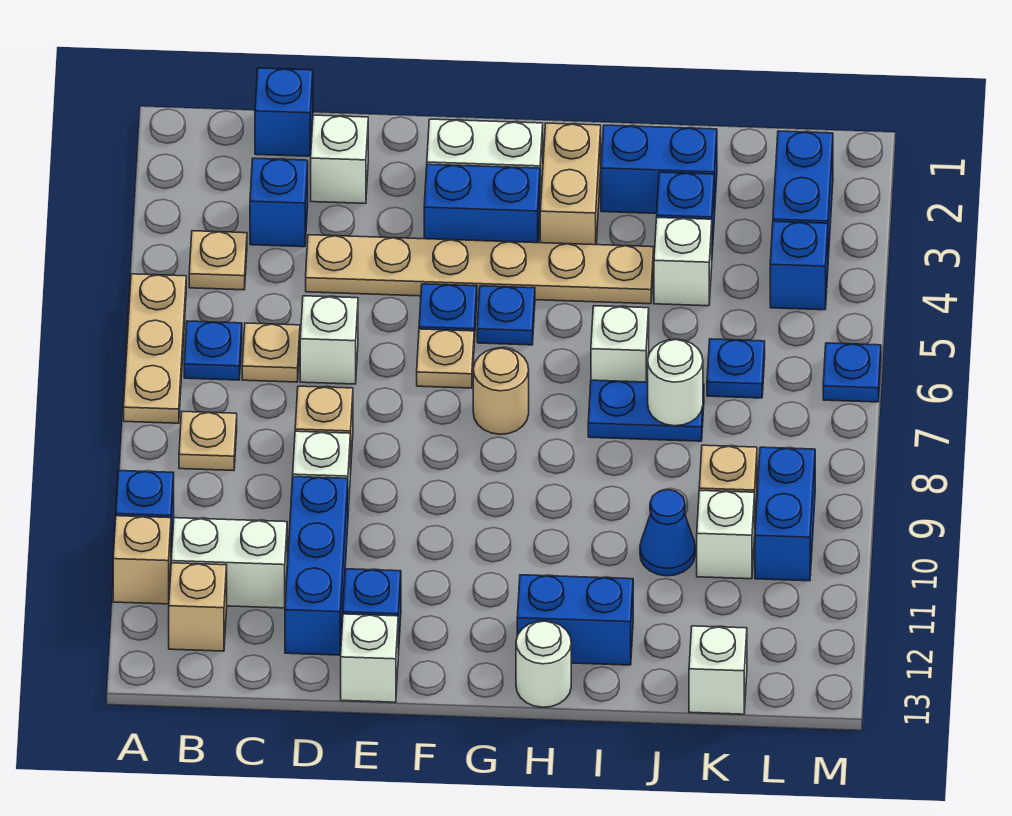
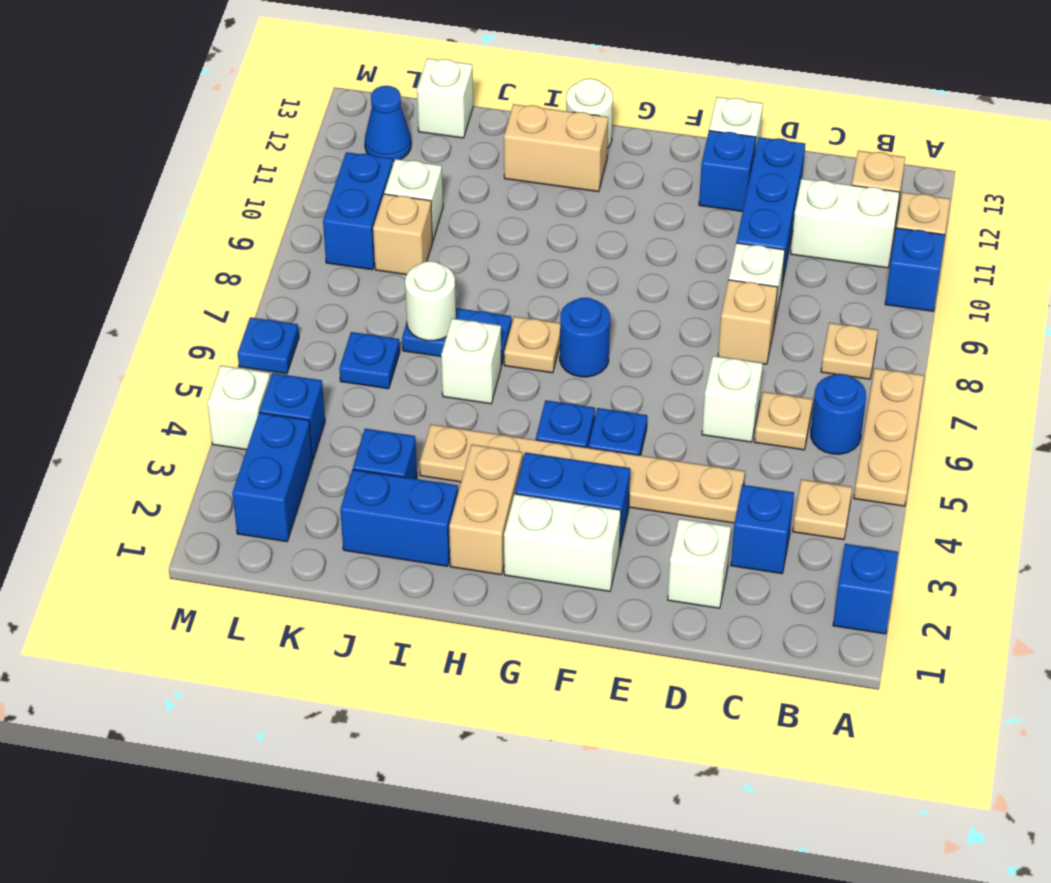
blue 1x1 plate [184,321,242,380] -> blue 1x1 round brick [811,374,866,454]
blue 1x1 brick [255,68,313,156] -> blue 1x1 brick moved to [833,544,898,634]
tan 1x1 plate [417,329,474,388] -> tan 1x1 plate moved to [504,316,560,373]
tan 1x1 round brick [473,348,529,434] -> blue 1x1 round brick [560,298,610,377]
blue 1x2 brick [517,575,633,665] -> tan 1x2 brick [504,104,608,192]
white 1x1 brick [654,218,712,306] -> white 1x1 brick moved to [207,365,270,450]
blue 1x1 cone [640,490,695,576] -> blue 1x1 cone moved to [365,86,411,162]

